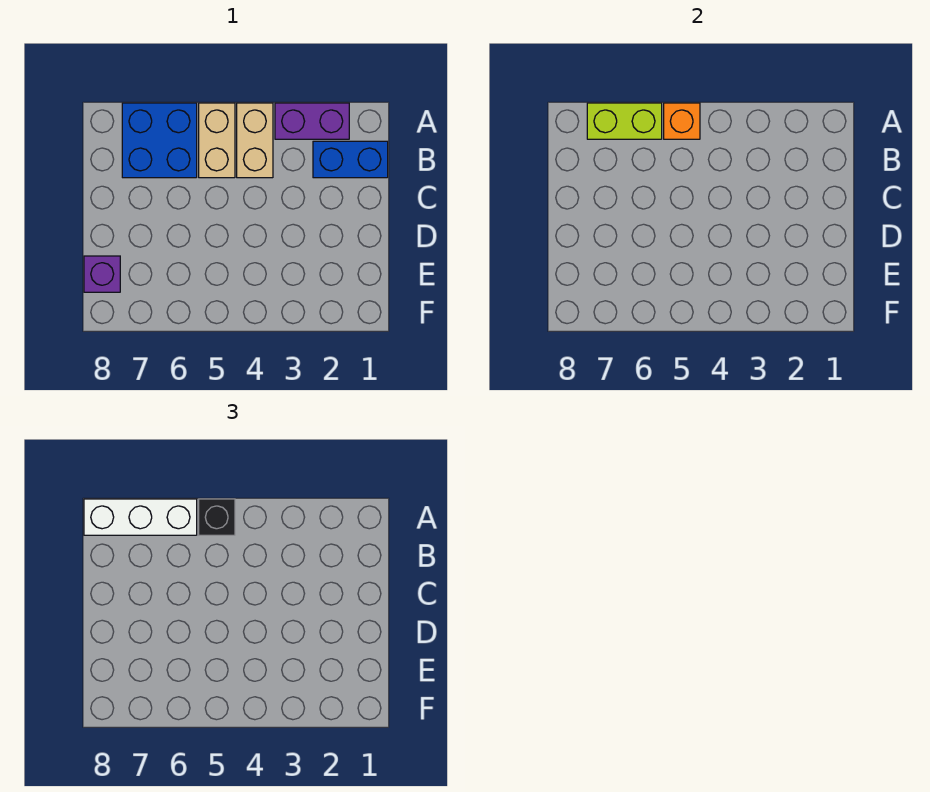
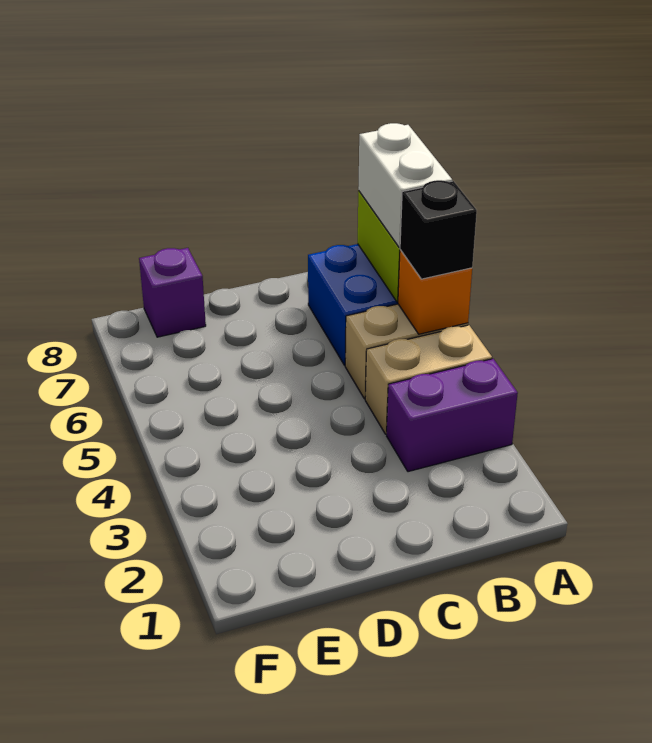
purple 1x2 brick [275,103,349,139] -> purple 1x2 brick turned to [387,359,518,472]
white 1x3 brick [84,499,197,535] -> white 1x2 brick [358,123,452,247]
blue 1x2 brick [313,141,388,178] -> none

